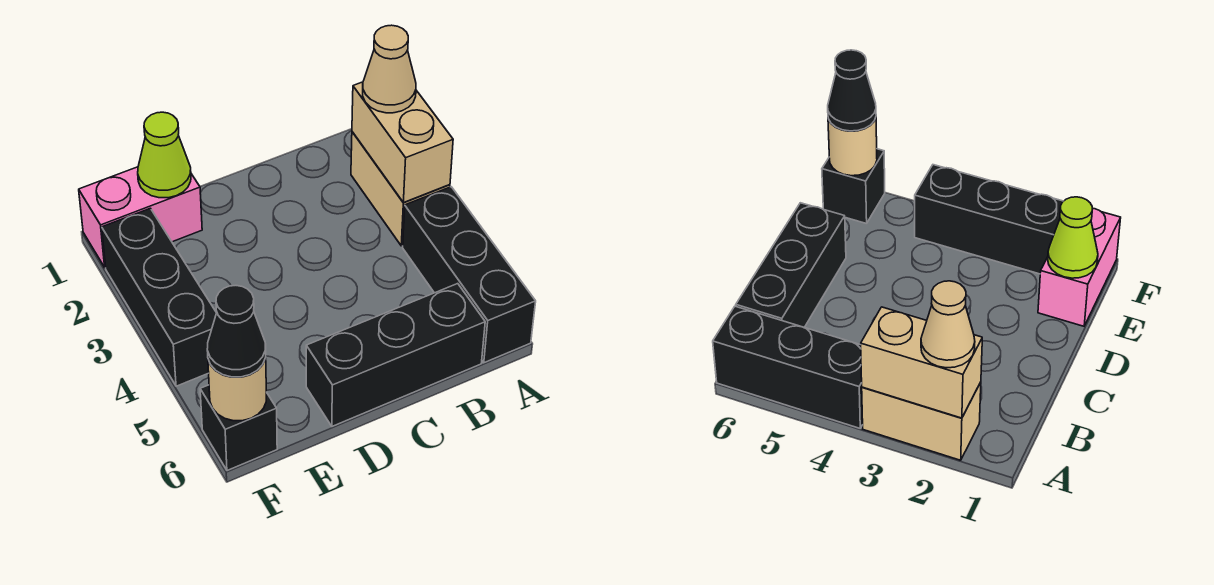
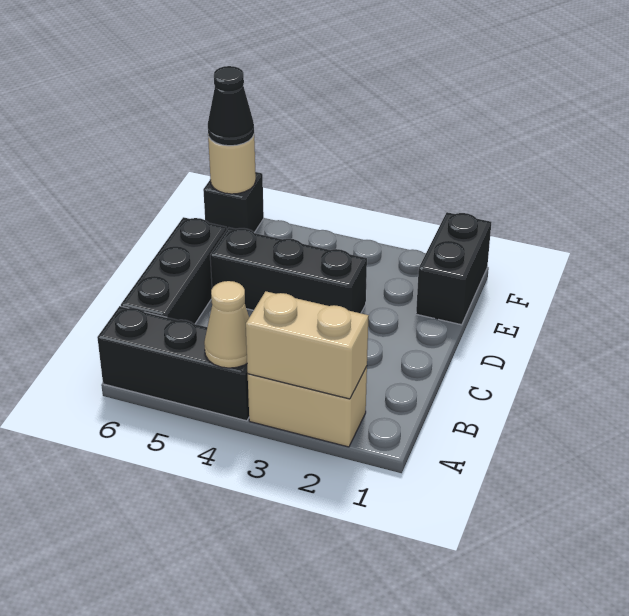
tan 1x1 cone [363,25,416,113] -> tan 1x1 cone moved to [204,281,249,368]
pink 1x2 brick [79,167,202,268] -> black 1x2 brick [416,212,491,325]
lime 1x1 cone [138,112,191,198] -> none
black 1x3 brick [102,208,216,386] -> black 1x3 brick moved to [210,228,367,313]

